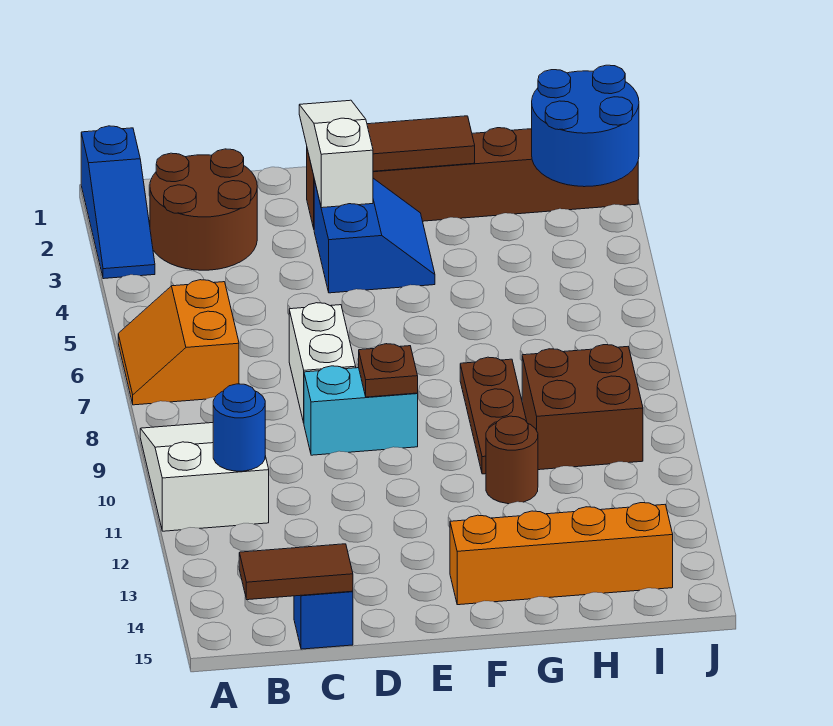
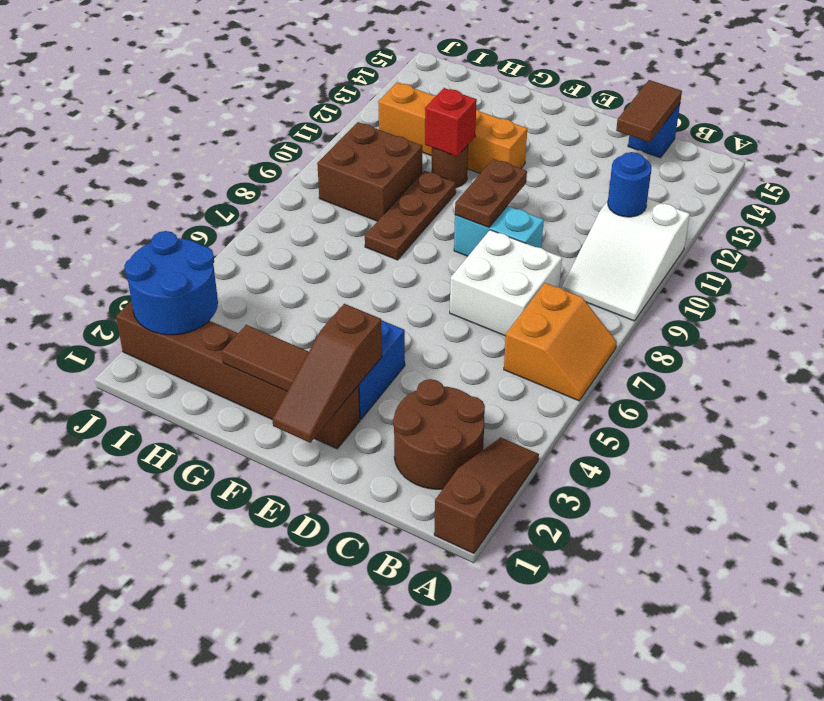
blue 1x3 slope [81,126,155,279] -> brown 1x3 slope [434,437,539,553]
brown 1x2 tile [239,544,353,600] -> brown 1x2 tile turned to [616,80,682,142]
white 1x2 brick [289,303,356,423] -> white 2x2 brick [450,230,562,336]
white 1x3 slope [299,100,373,208] -> brown 1x3 slope [272,304,382,443]
brown 1x1 plate [359,344,418,397] -> brown 1x2 plate [455,159,527,227]
orange 1x4 brick [450,502,673,605] -> orange 1x4 brick moved to [378,83,527,173]
none -> red 1x1 brick [425,88,477,156]

